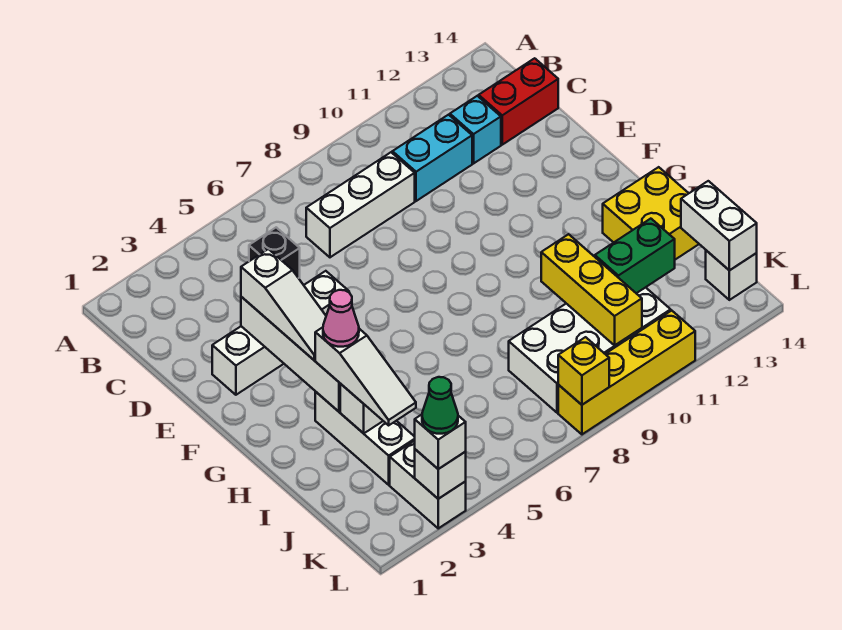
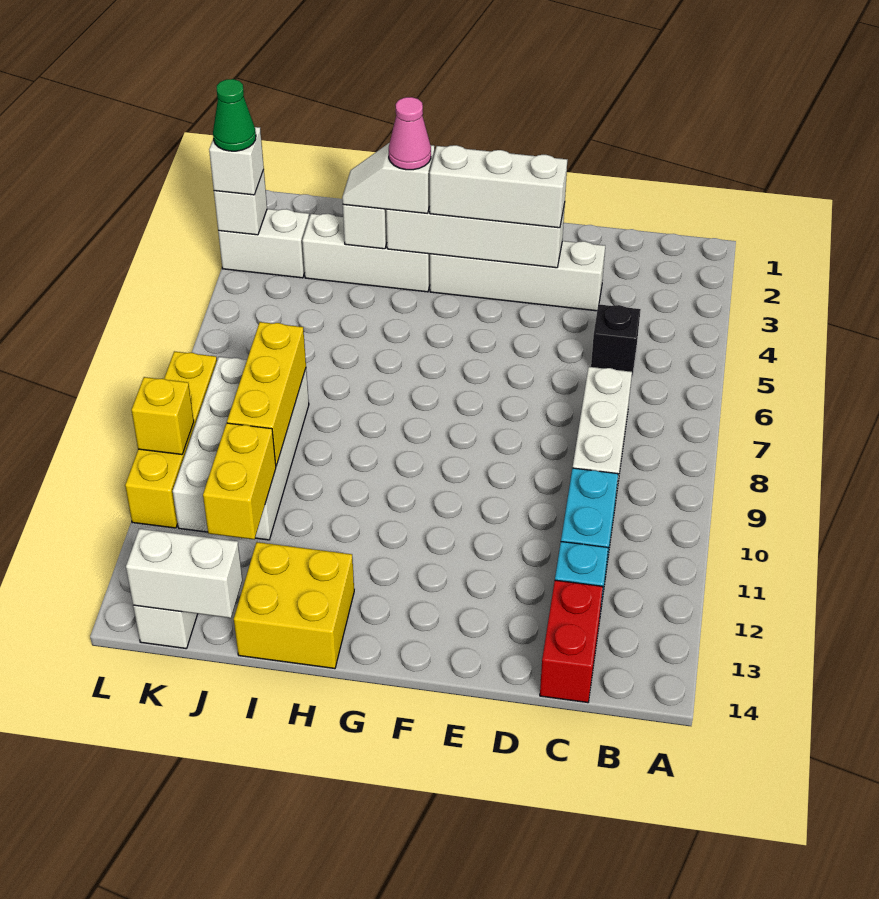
white 1x4 brick [212,271,349,395] -> white 1x4 brick turned to [430,241,605,311]
white 1x3 slope [241,249,326,360] -> white 1x3 brick [430,145,567,228]
white 1x3 slope [315,327,416,425] -> white 1x2 slope [342,143,435,213]
yellow 1x3 brick [541,234,642,345] -> yellow 1x3 brick turned to [227,322,306,466]
green 1x2 brick [595,219,675,293] -> yellow 1x2 brick [203,423,276,539]
yellow 1x1 brick [558,337,609,405] -> yellow 1x1 brick moved to [131,377,194,455]

